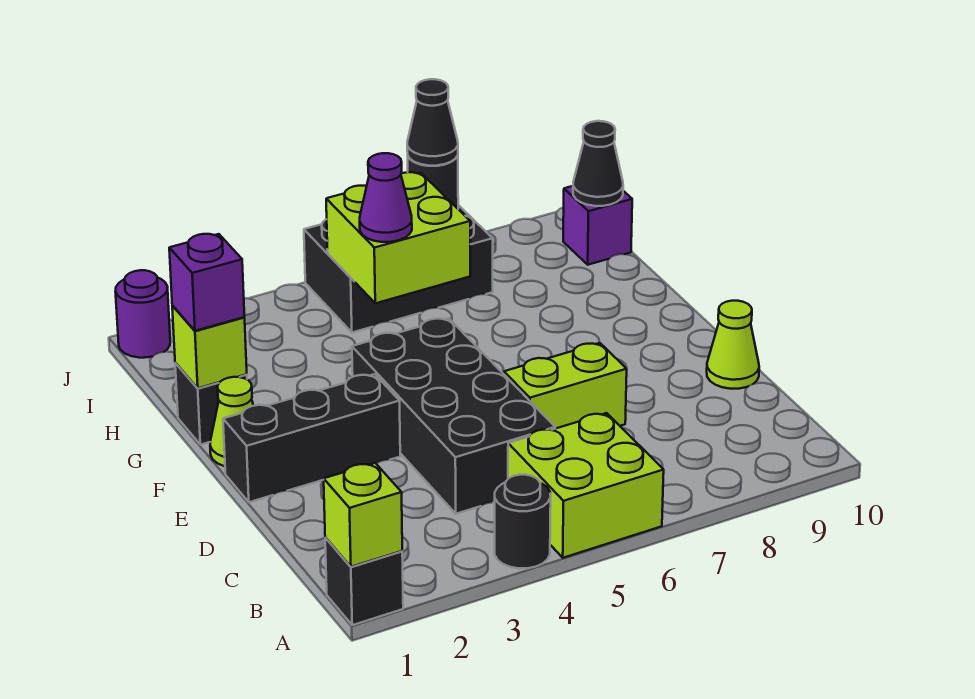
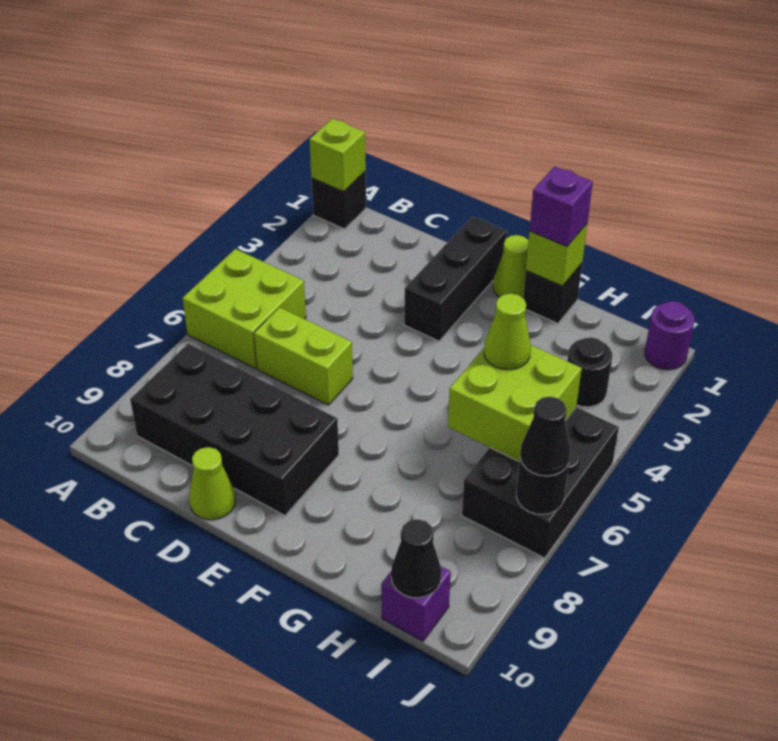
black 1x1 round brick [495,475,551,568] -> black 1x1 round brick moved to [567,337,612,407]
black 2x4 brick [352,318,555,514] -> black 2x4 brick moved to [130,344,339,516]
lime 1x2 brick [504,343,627,429] -> lime 1x2 brick turned to [254,307,353,405]
purple 1x1 cone [360,153,412,242] -> lime 1x1 cone [484,294,531,370]

